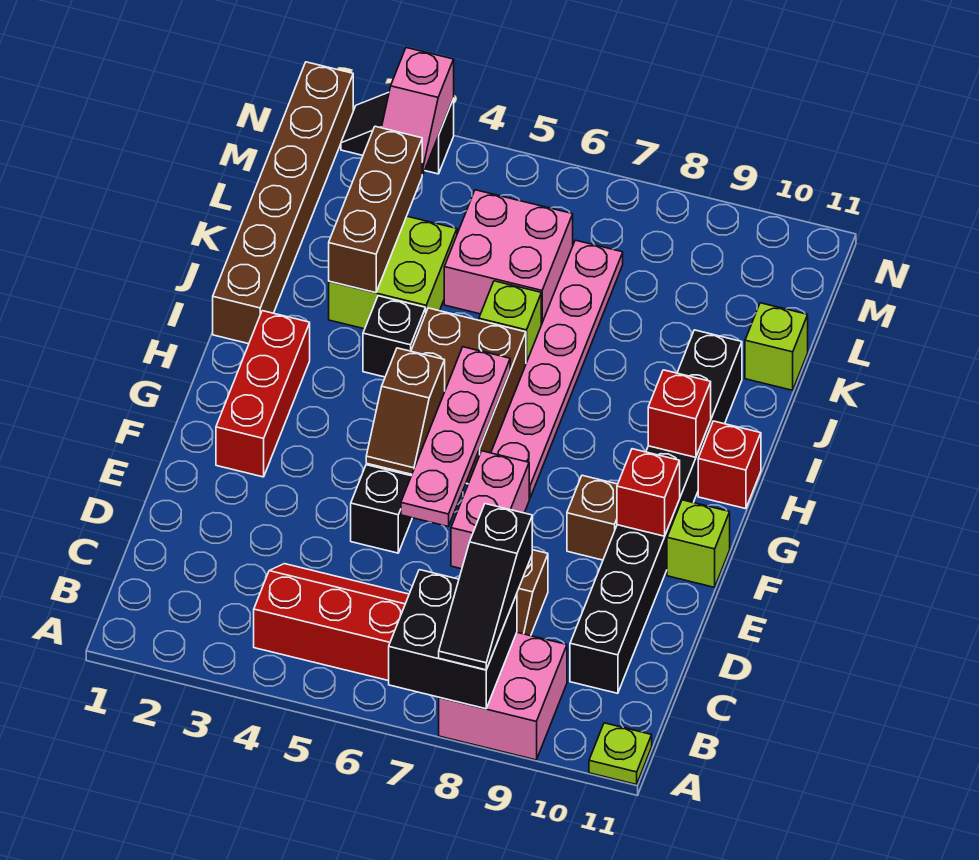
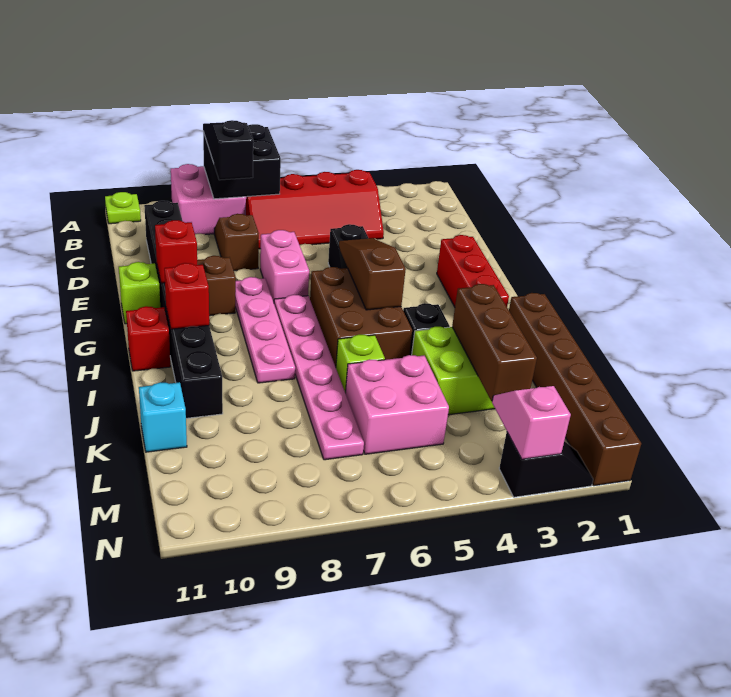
pink 1x4 plate [401,347,510,526] -> pink 1x4 plate moved to [235,277,295,383]
brown 1x2 slope [366,348,445,474] -> brown 1x3 slope [339,238,406,310]
lime 1x1 brick [745,303,808,390] -> cyan 1x1 brick [139,382,187,452]

